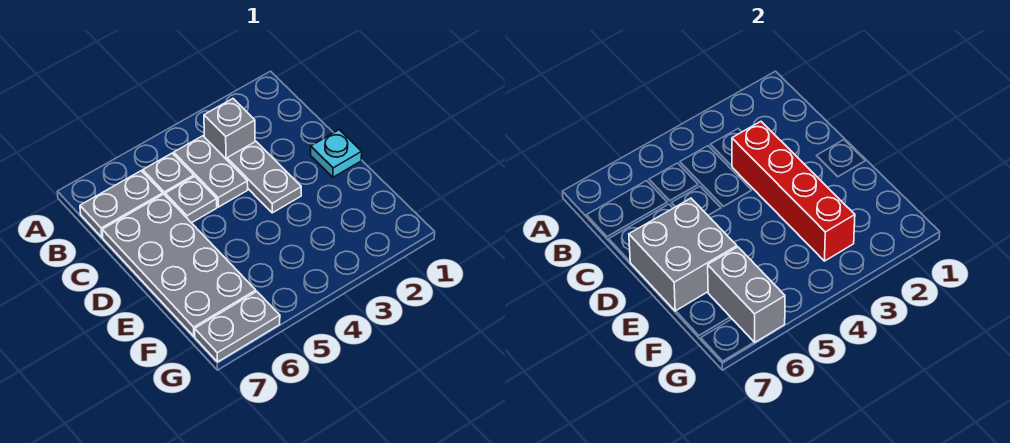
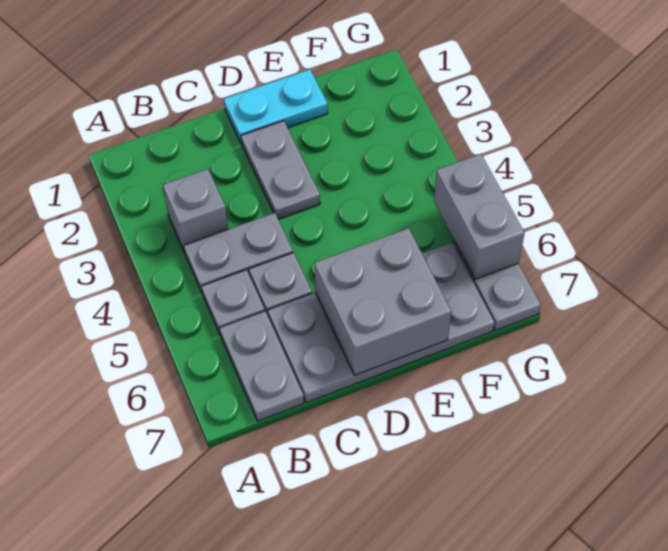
grey 1x2 plate [227,142,301,213] -> grey 1x2 plate turned to [241,121,320,219]
red 1x4 brick [732,122,855,261] -> none
cyan 1x1 plate [311,130,362,177] -> cyan 1x2 plate [224,69,328,144]
grey 1x2 brick [708,247,785,342] -> grey 1x2 brick turned to [434,154,525,279]

